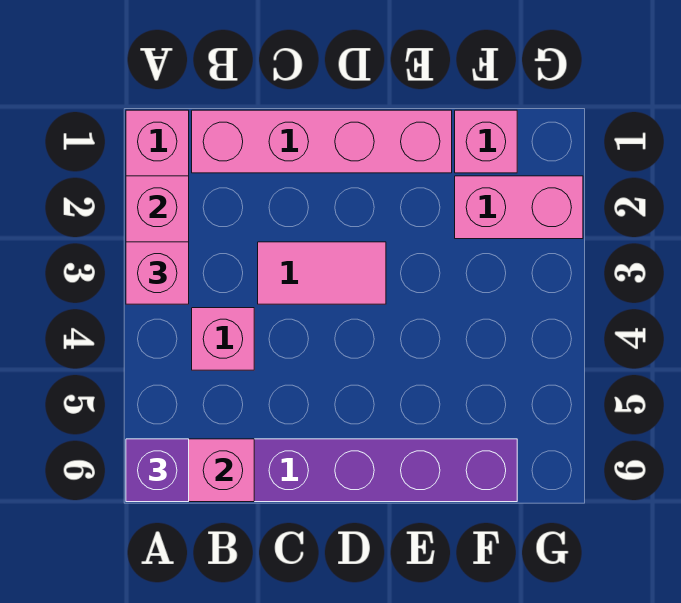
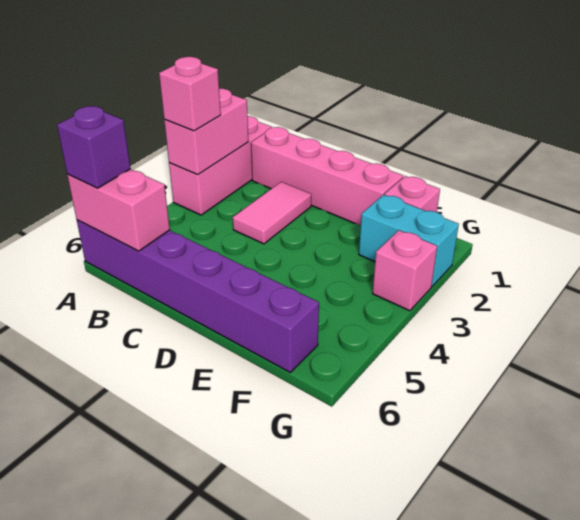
pink 1x1 brick [192,308,254,370] -> pink 1x1 brick moved to [372,230,437,311]
pink 1x2 tile [258,242,386,304] -> pink 1x2 tile turned to [233,182,311,244]
pink 1x2 brick [455,176,583,239] -> cyan 1x2 brick [359,195,459,286]

